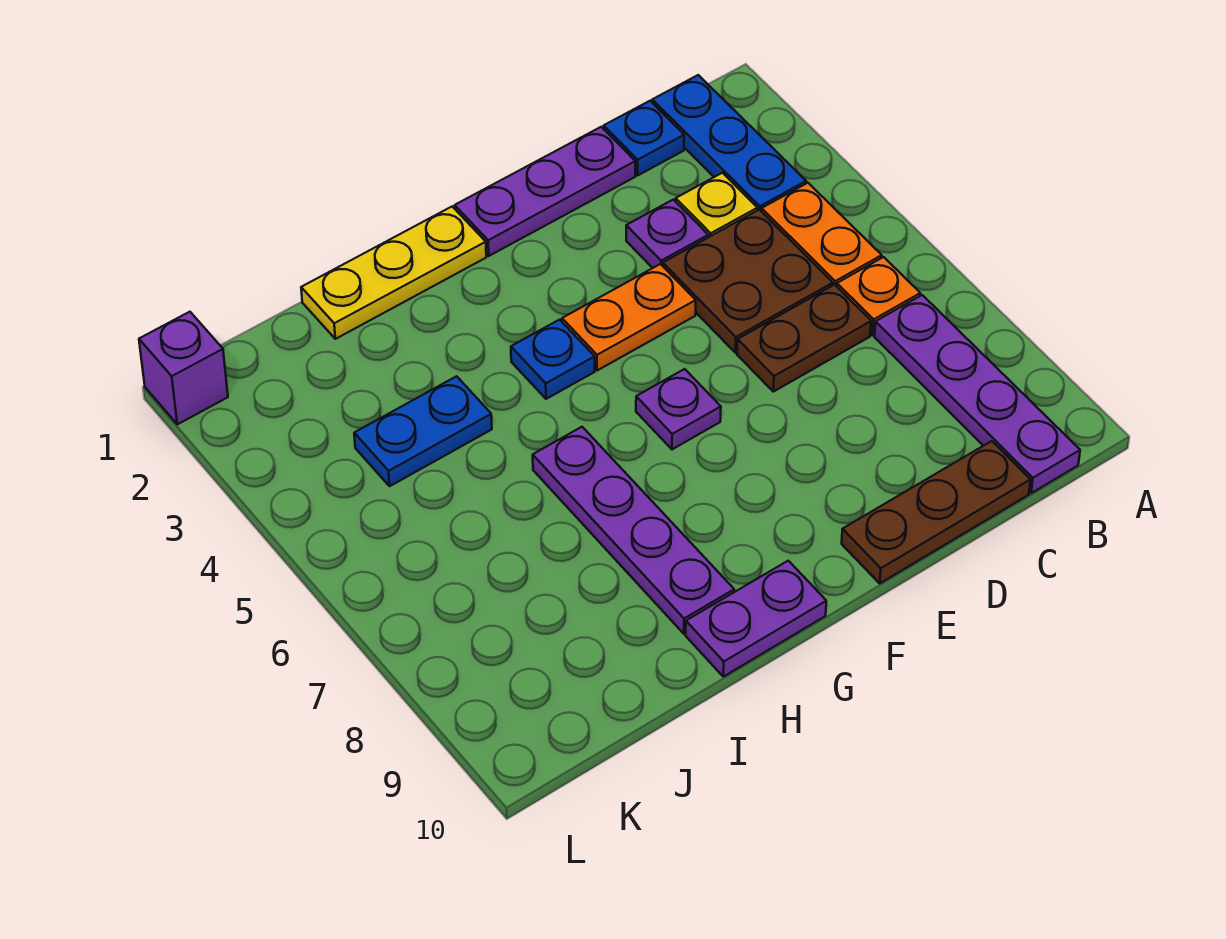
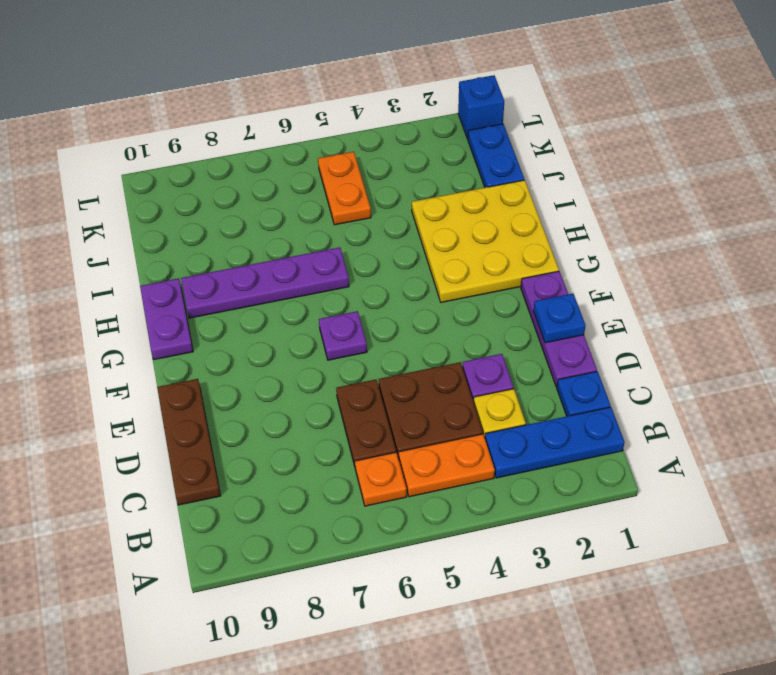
purple 1x4 plate [874,295,1080,493] -> none
orange 1x2 plate [562,264,696,371] -> orange 1x2 plate moved to [318,152,371,225]
yellow 1x3 plate [301,207,486,339] -> yellow 3x3 plate [412,180,559,302]
blue 1x1 plate [511,320,595,399] -> blue 1x1 plate moved to [533,294,585,343]
blue 1x2 plate [354,376,492,486] -> blue 1x2 plate moved to [468,124,524,188]
purple 1x1 brick [139,312,228,424] -> blue 1x1 brick [458,75,504,139]

